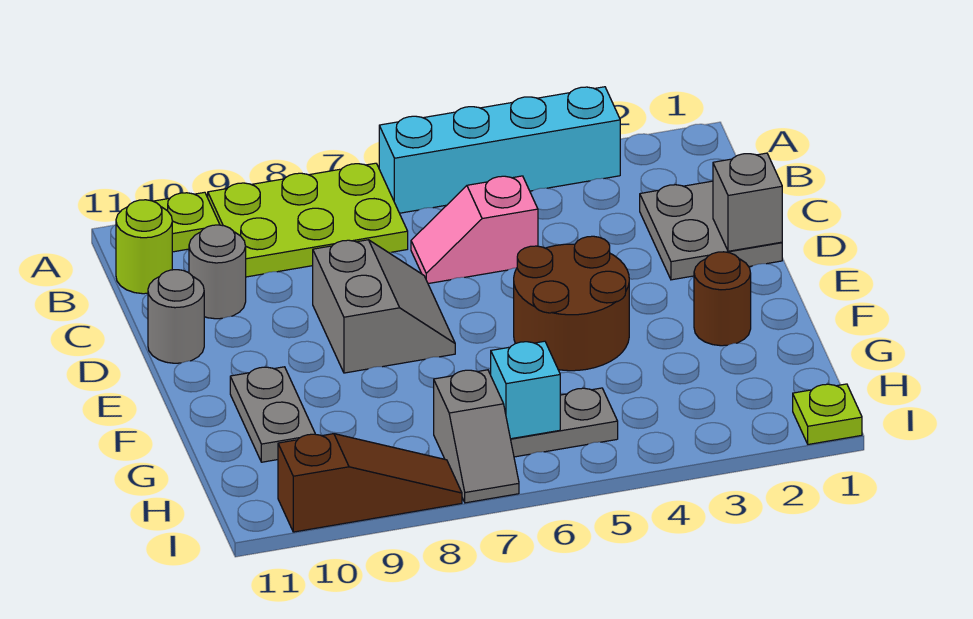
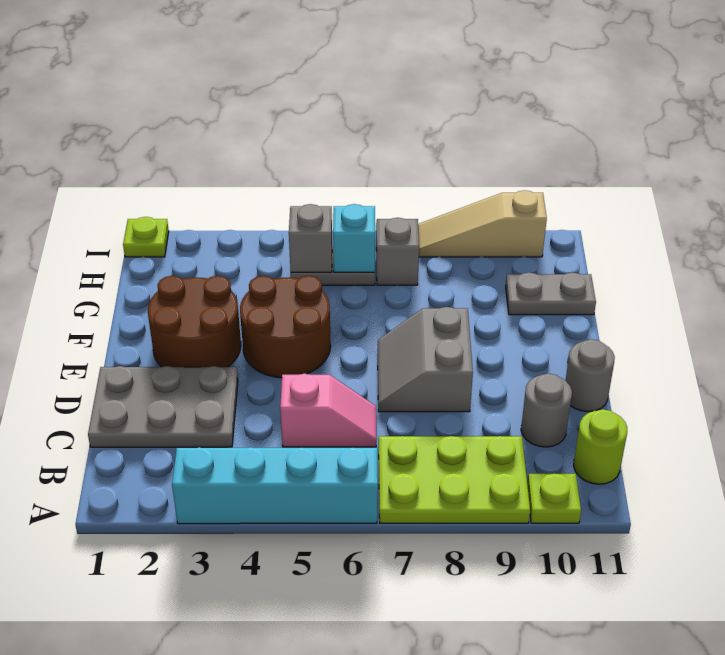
grey 2x2 plate [640,181,782,280] -> grey 2x3 plate [88,366,238,447]
grey 1x1 brick [713,153,782,251] -> grey 1x1 brick moved to [289,204,332,272]
brown 1x1 round brick [694,252,751,346] -> brown 2x2 round brick [148,276,241,367]
grey 1x2 plate [230,367,315,462] -> grey 1x2 plate turned to [506,272,596,315]
brown 1x3 slope [278,434,462,532] -> tan 1x3 slope [418,190,547,257]

